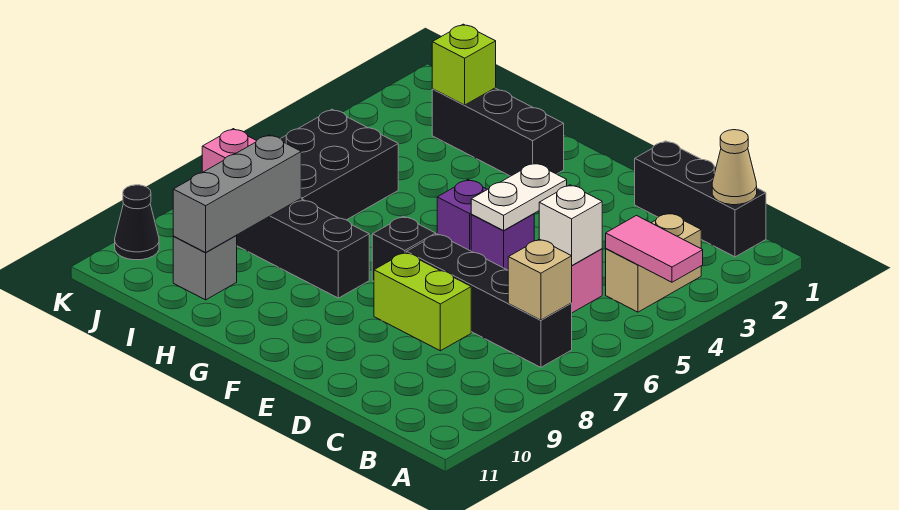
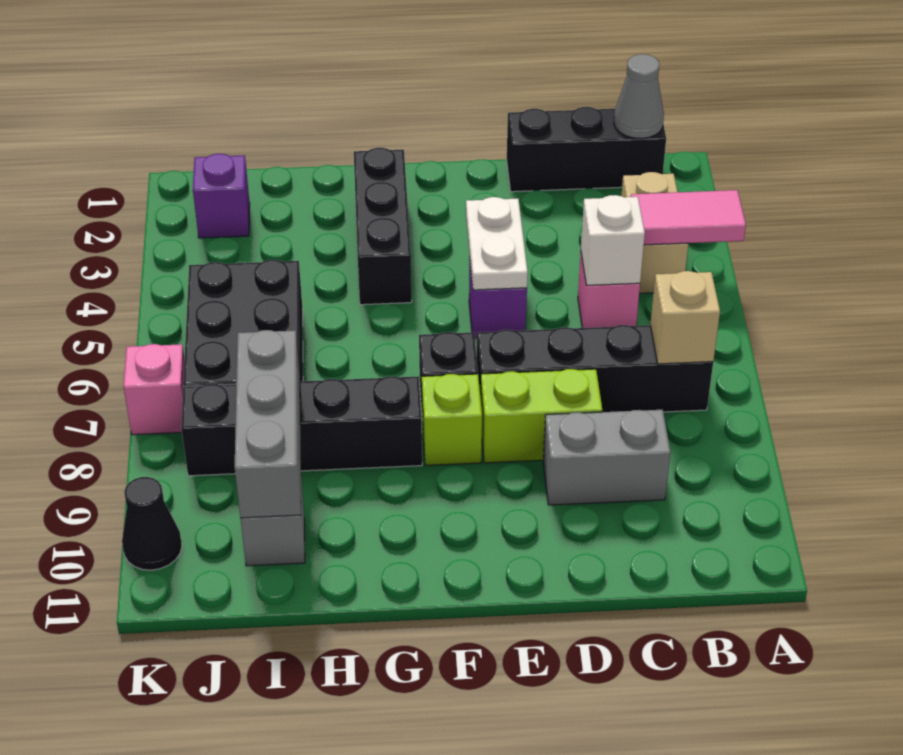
tan 1x1 cone [712,130,757,205] -> grey 1x1 cone [614,54,664,139]
none -> grey 1x2 brick [543,410,671,505]
purple 1x1 brick [437,180,487,251] -> purple 1x1 brick moved to [193,154,250,238]
black 1x3 brick [432,88,564,176] -> black 1x3 brick turned to [354,148,412,305]
lime 1x1 brick [432,24,496,105] -> lime 1x1 brick moved to [422,374,482,465]

